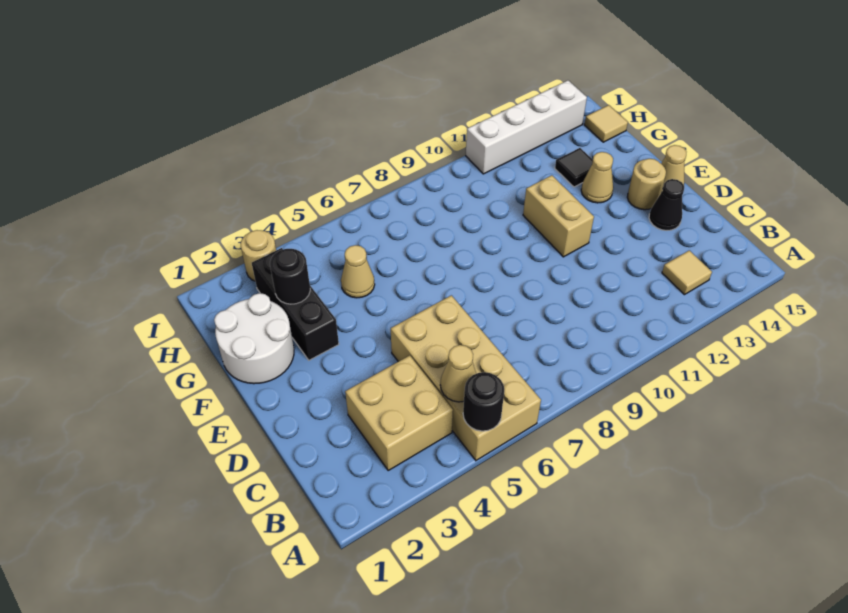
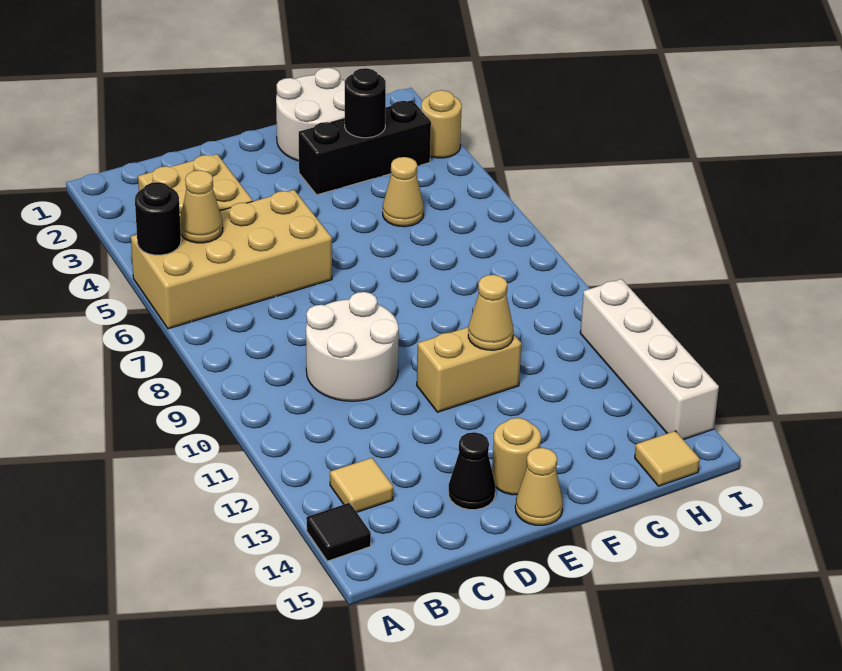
none -> white 2x2 round brick [306,292,399,401]
tan 1x1 cone [581,152,613,203] -> tan 1x1 cone moved to [468,275,513,350]
black 1x1 tile [555,148,593,187] -> black 1x1 tile moved to [306,503,371,561]

